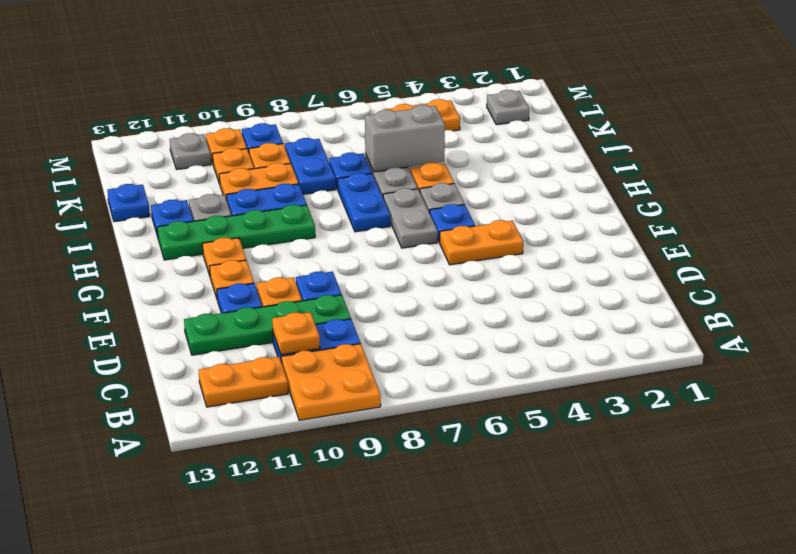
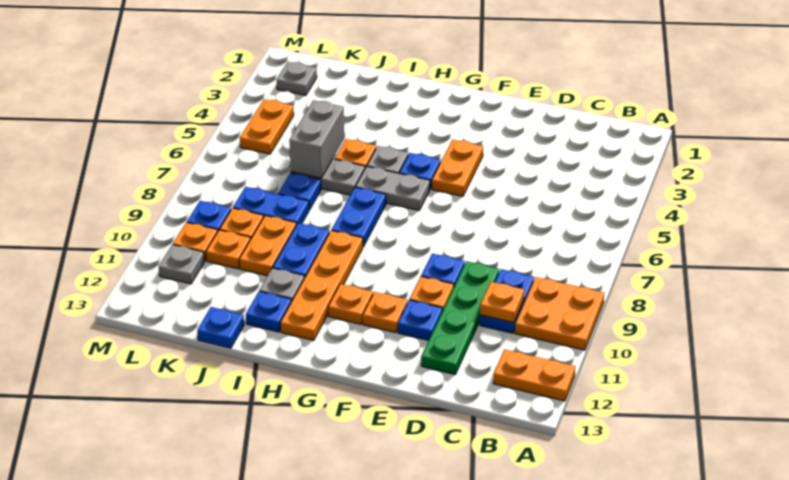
orange 1x2 plate [199,357,288,407] -> orange 1x2 plate turned to [493,349,575,401]
blue 1x2 plate [338,173,390,232] -> blue 1x2 plate turned to [332,187,386,247]
green 1x4 plate [157,205,315,260] -> orange 1x4 plate [280,230,363,340]

